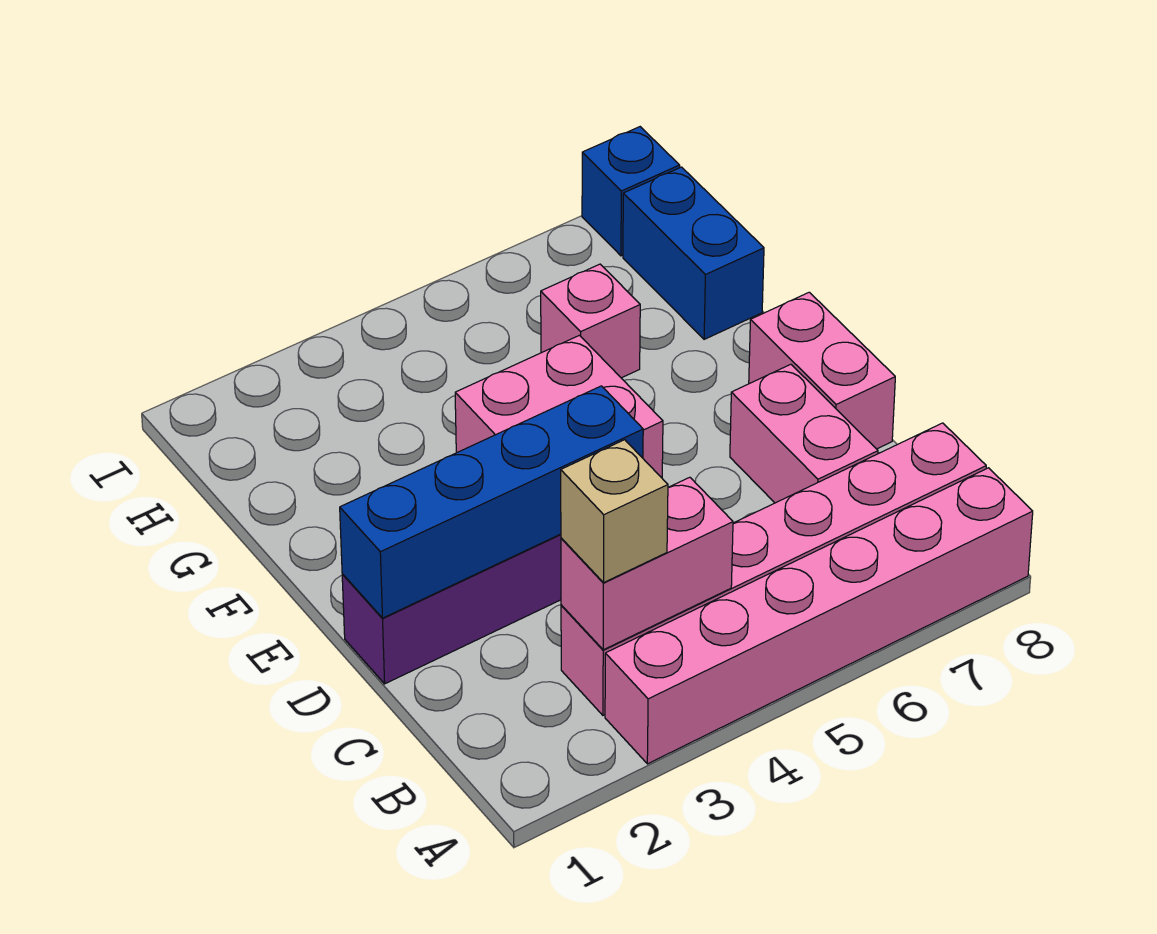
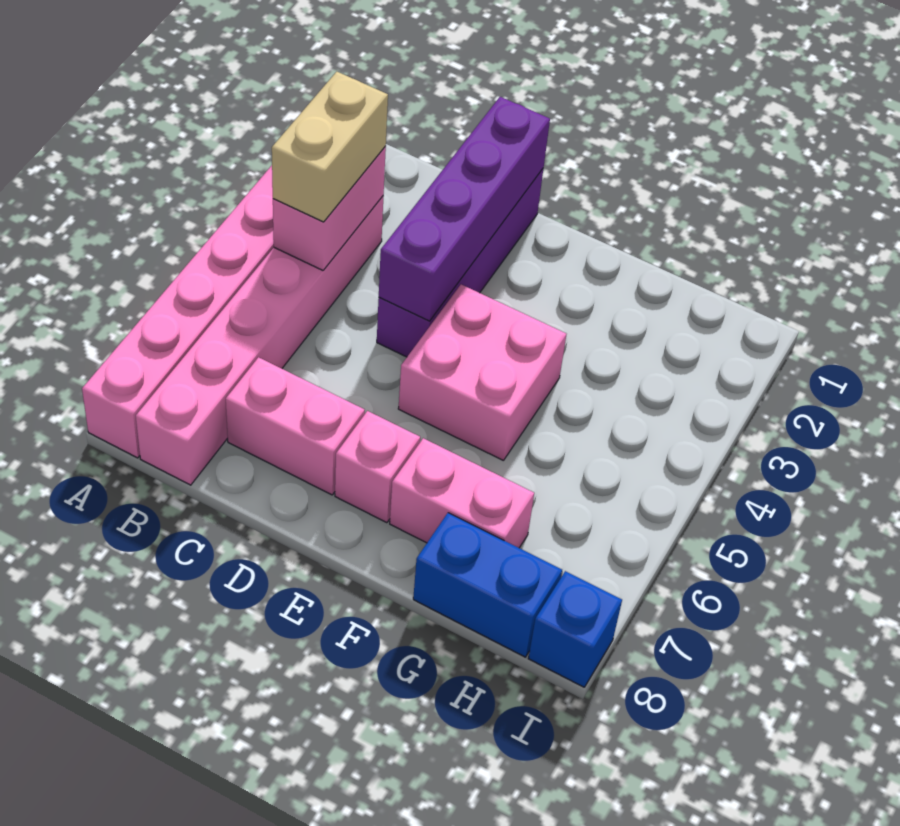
tan 1x1 brick [561,440,668,583] -> tan 1x2 brick [272,72,388,222]
blue 1x4 brick [340,386,643,618] -> purple 1x4 brick [379,97,550,321]
pink 1x2 brick [749,292,895,449] -> pink 1x2 brick moved to [390,438,534,548]
pink 1x1 brick [541,264,640,378] -> pink 1x1 brick moved to [335,411,420,523]

